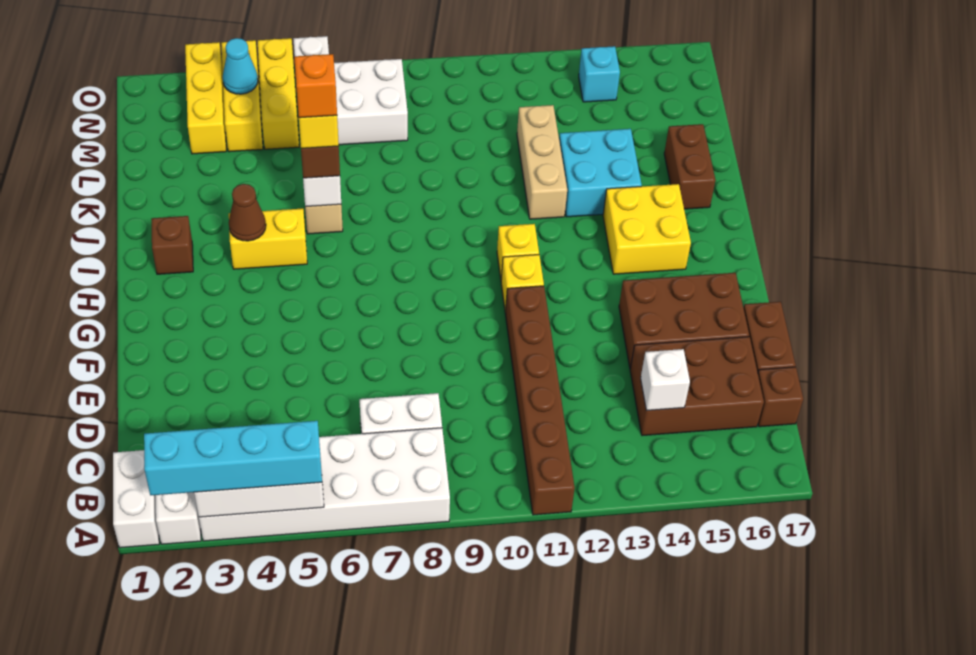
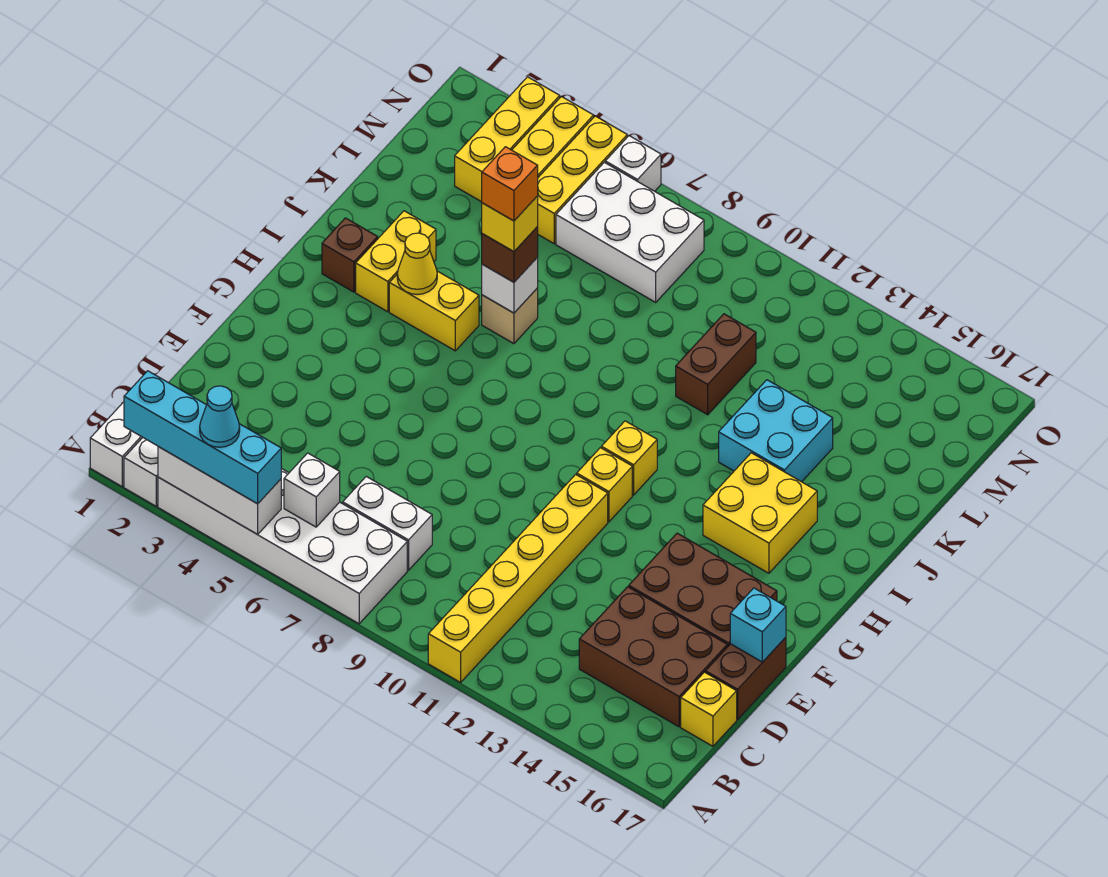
brown 1x6 brick [505,286,575,515] -> yellow 1x6 brick [428,474,608,682]
white 1x1 brick [641,349,690,411] -> white 1x1 brick moved to [284,453,340,527]
brown 1x1 brick [758,367,803,427] -> yellow 1x1 brick [681,672,737,746]
none -> yellow 1x2 brick [356,211,436,312]
brown 1x1 cone [229,184,266,241] -> yellow 1x1 cone [397,233,437,295]
tan 1x3 brick [517,105,567,219] -> none
brown 1x2 brick [664,124,715,209] -> brown 1x2 brick moved to [676,314,756,415]
cyan 1x1 cone [223,38,258,94] -> cyan 1x1 cone moved to [200,386,240,447]
cyan 1x1 brick [579,46,620,102] -> cyan 1x1 brick moved to [730,588,786,662]

